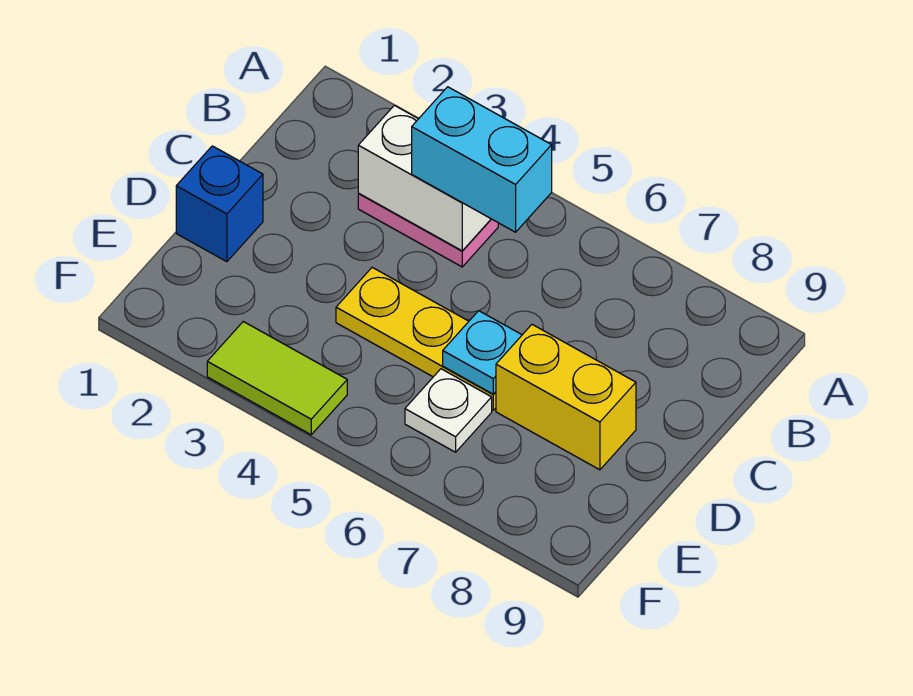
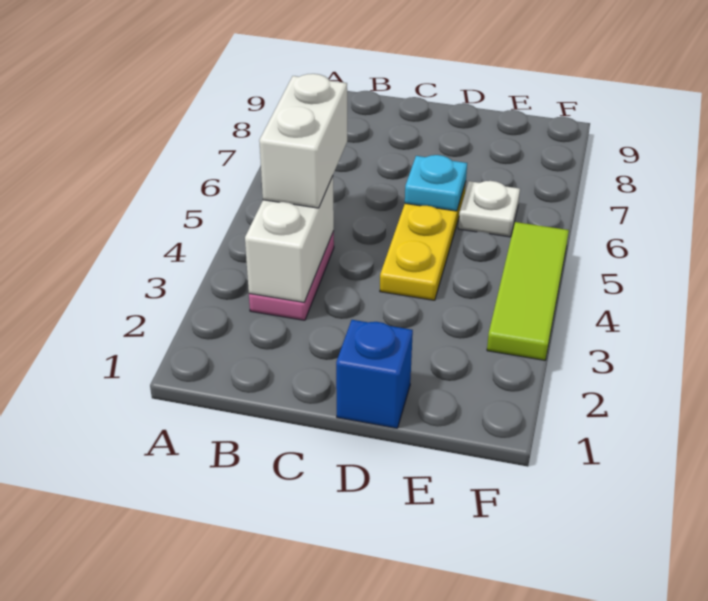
cyan 1x2 brick [412,87,552,232] -> white 1x2 brick [259,74,347,208]
yellow 1x2 brick [496,325,636,470] -> none
lime 1x2 tile [207,322,347,435] -> lime 1x3 tile [487,222,569,360]

